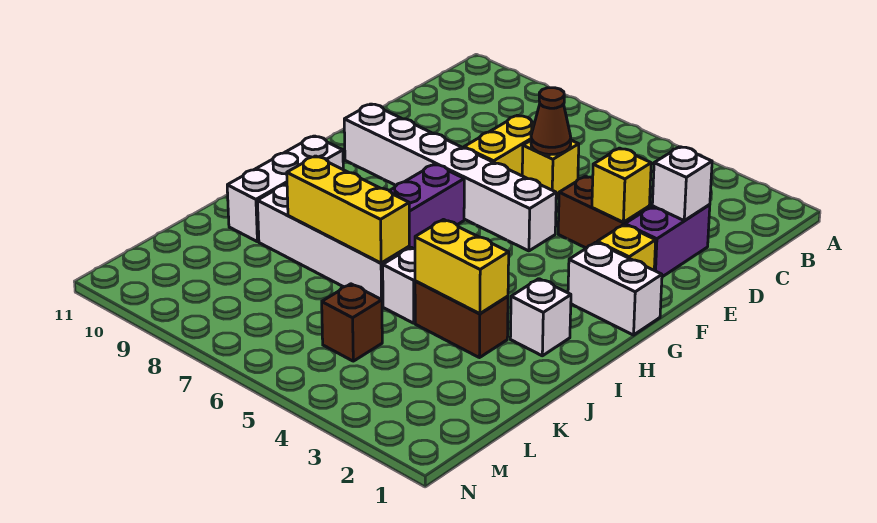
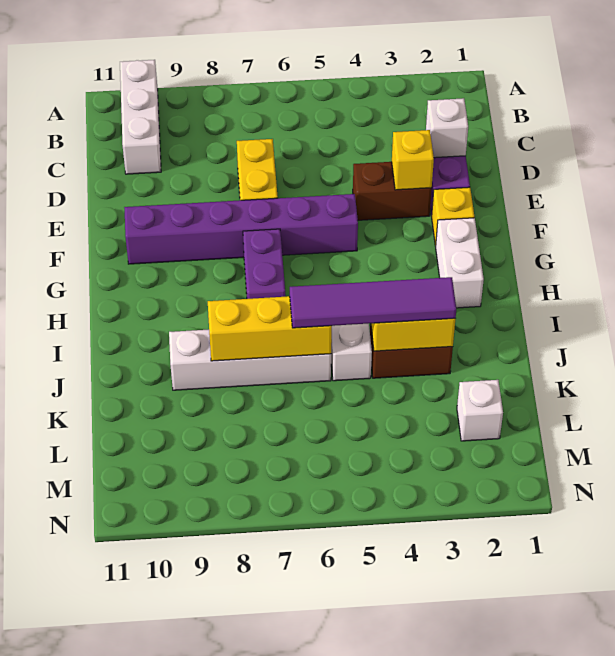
yellow 1x1 brick [522,140,579,199] -> none
brown 1x1 cone [531,88,571,155] -> none
white 1x6 brick [344,104,556,251] -> purple 1x6 brick [124,194,358,264]
white 1x2 brick [568,242,662,335] -> white 1x2 brick turned to [435,218,484,308]
white 1x3 brick [227,136,343,242] -> white 1x3 brick moved to [120,60,161,174]
white 1x1 brick [510,279,571,356] -> white 1x1 brick moved to [457,380,503,441]
none -> purple 1x4 tile [290,277,456,328]
brown 1x1 brick [322,284,382,361] -> none

